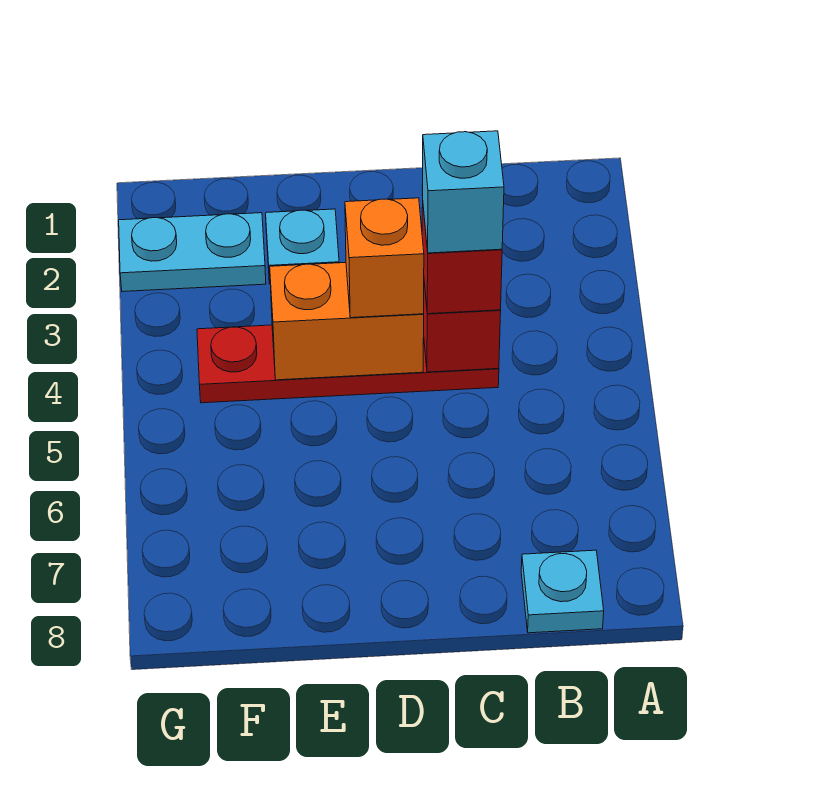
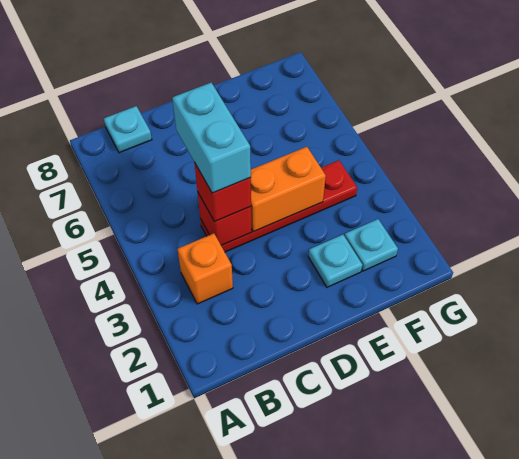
cyan 1x1 brick [423,131,504,253] -> cyan 1x2 brick [172,83,251,193]
orange 1x1 brick [345,198,424,318] -> orange 1x1 brick moved to [177,233,233,304]
cyan 1x2 plate [119,213,266,292] -> cyan 1x1 plate [345,219,398,271]

